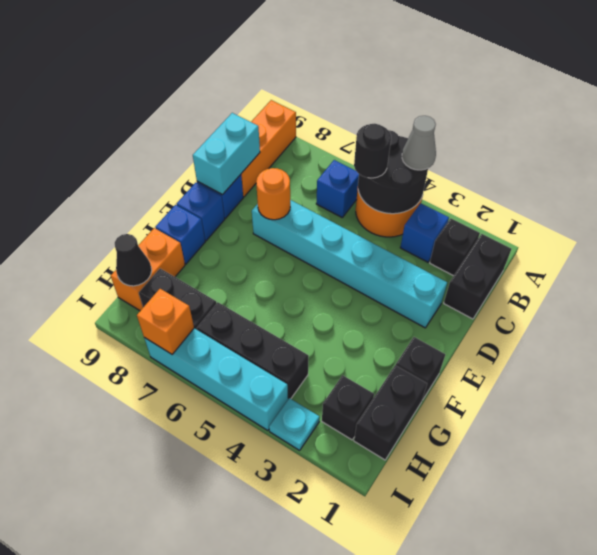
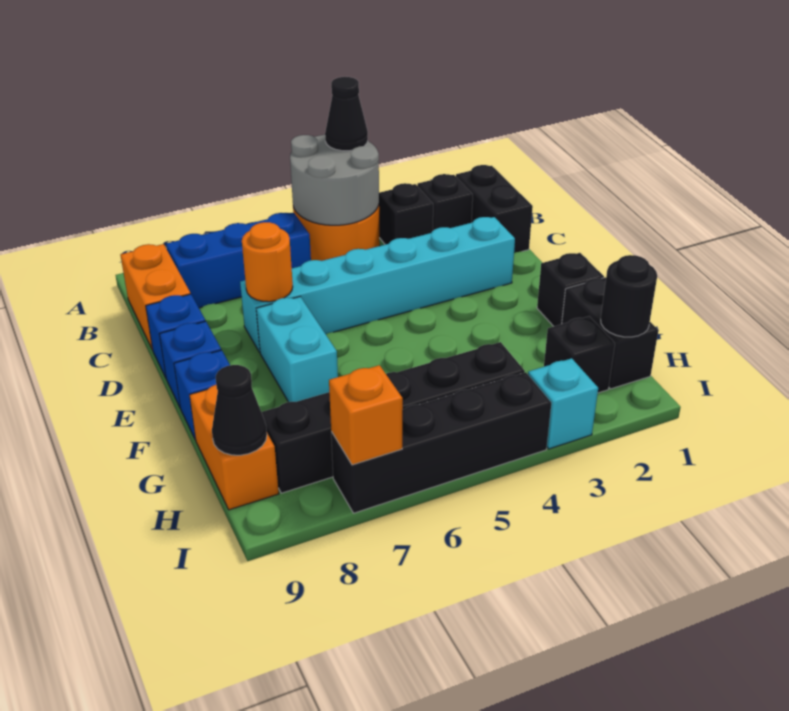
black 2x2 round brick [358,130,428,214] -> grey 2x2 round brick [290,135,379,225]
grey 1x1 cone [402,116,436,170] -> black 1x1 cone [325,77,368,151]
orange 1x3 brick [241,100,296,197] -> orange 1x2 brick [121,244,191,350]
blue 1x1 brick [400,203,449,262] -> black 1x1 brick [379,183,433,245]
black 1x1 round brick [354,124,391,178] -> black 1x1 round brick moved to [601,255,657,337]
blue 1x1 brick [316,160,359,217] -> blue 1x3 brick [166,213,311,308]
cyan 1x2 brick [193,113,260,195] -> cyan 1x2 brick moved to [256,297,338,402]
cyan 1x1 plate [269,398,320,450] -> cyan 1x1 brick [528,358,598,449]
cyan 1x4 brick [144,328,288,431] -> black 1x4 brick [331,372,551,513]

